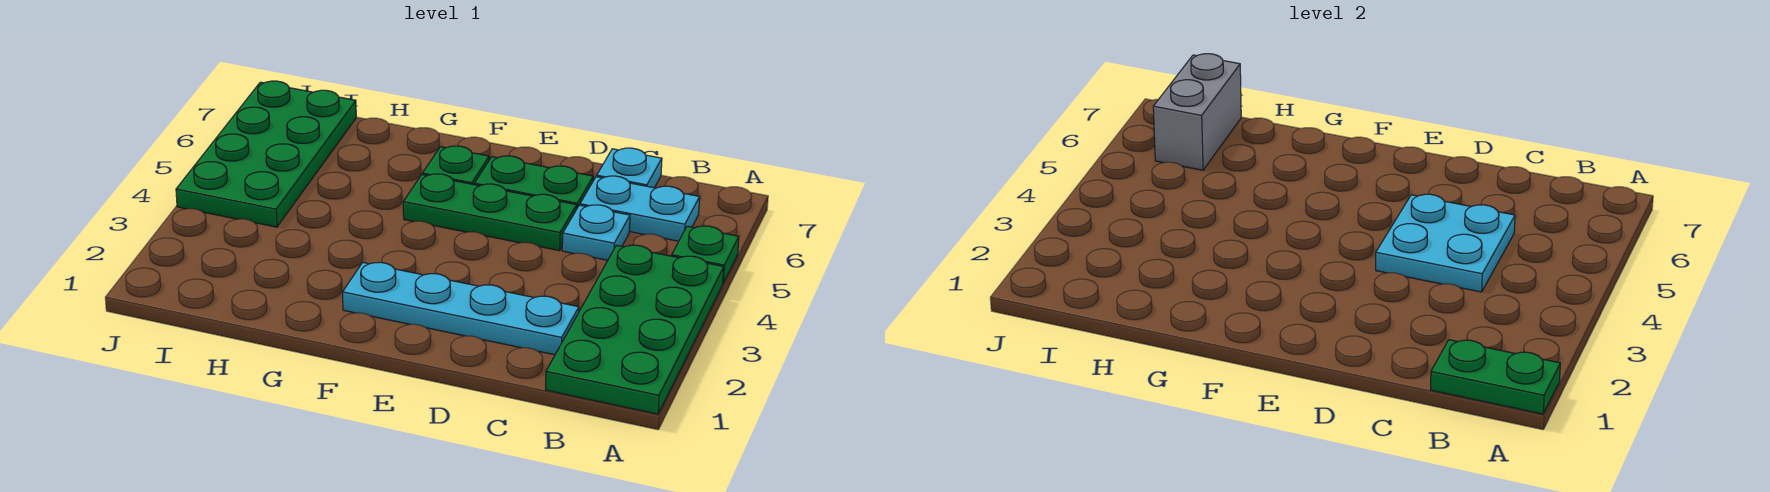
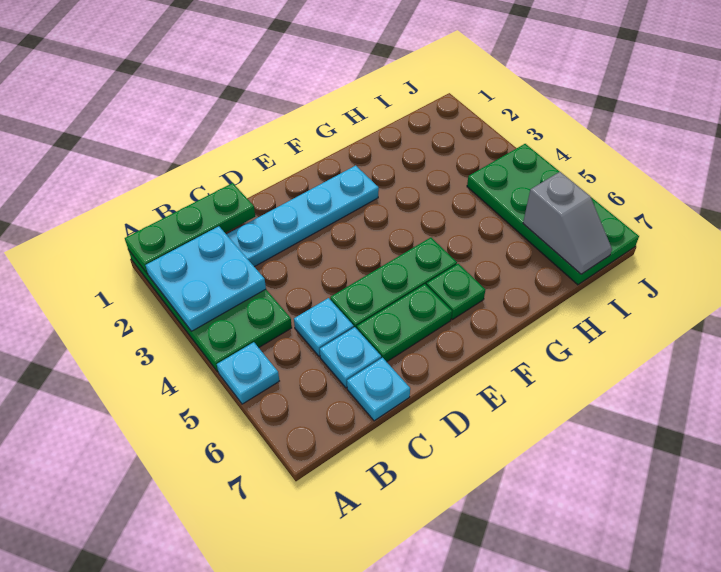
green 1x2 plate [1431,340,1560,414] -> green 1x3 plate [125,183,255,274]
green 1x1 plate [672,226,739,283] -> cyan 1x1 plate [217,342,279,404]
cyan 1x2 plate [580,176,700,241] -> cyan 1x1 plate [320,327,381,388]
cyan 2x2 plate [1376,194,1515,292] -> cyan 2x2 plate moved to [146,226,266,331]
grey 1x2 brick [1153,54,1241,170] -> grey 1x2 slope [523,172,612,274]

